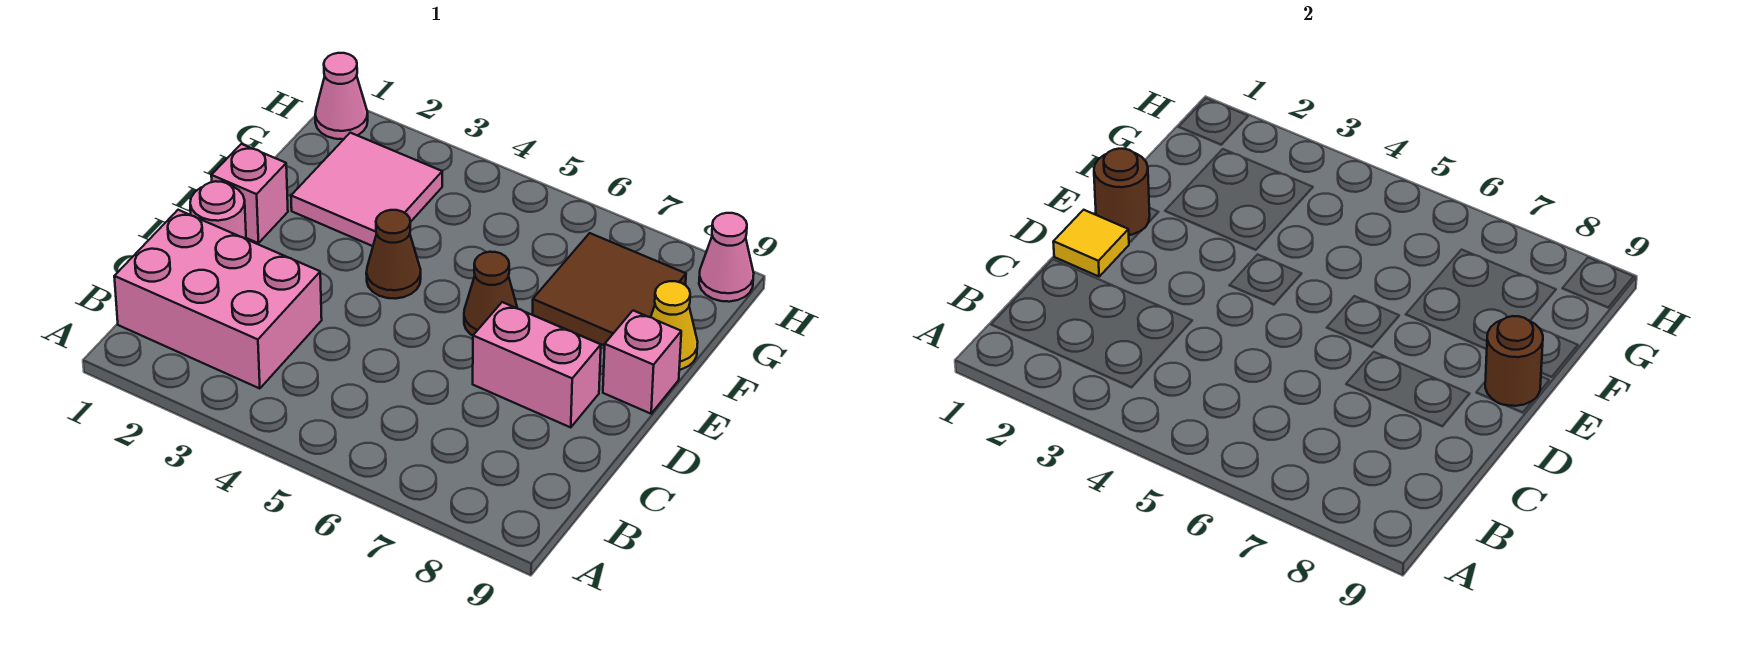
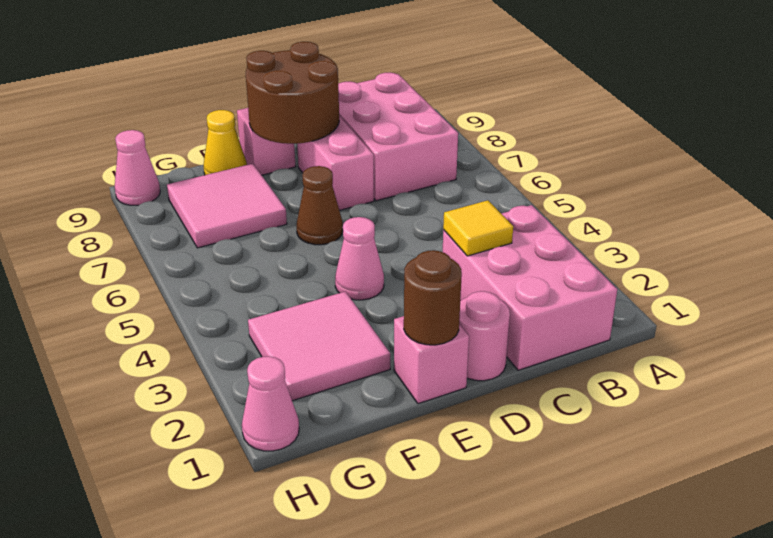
none -> pink 2x3 brick [338,73,458,201]
yellow 1x1 tile [1053,210,1129,276] -> yellow 1x1 tile moved to [443,200,513,256]
brown 1x1 cone [366,210,421,299] -> pink 1x1 cone [335,217,384,300]
brown 1x1 round brick [1485,316,1543,406] -> brown 2x2 round brick [246,42,339,144]
brown 2x2 tile [532,233,686,346] -> pink 2x2 tile [167,164,287,248]

